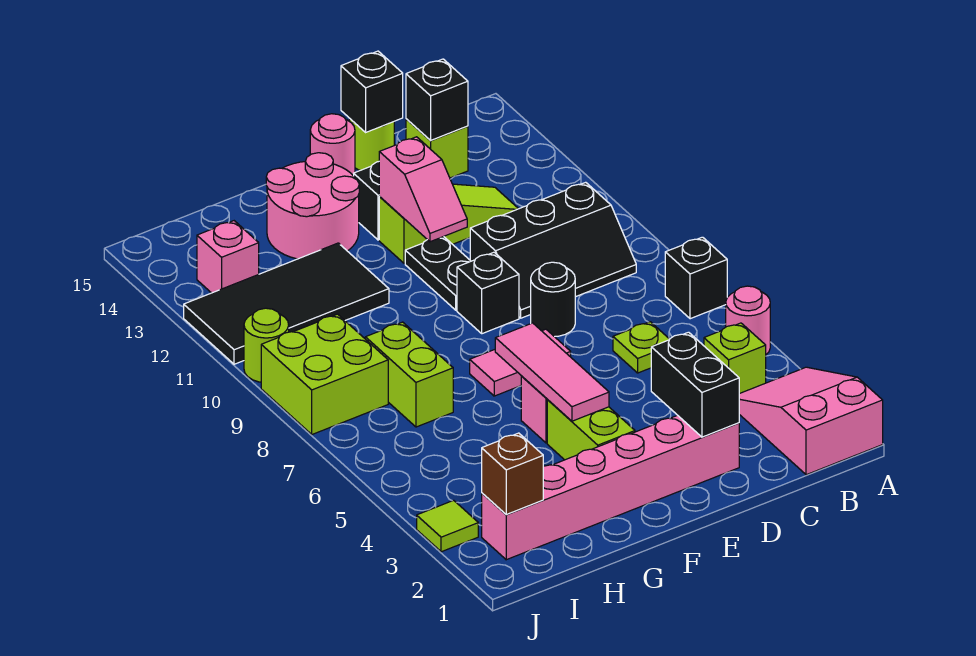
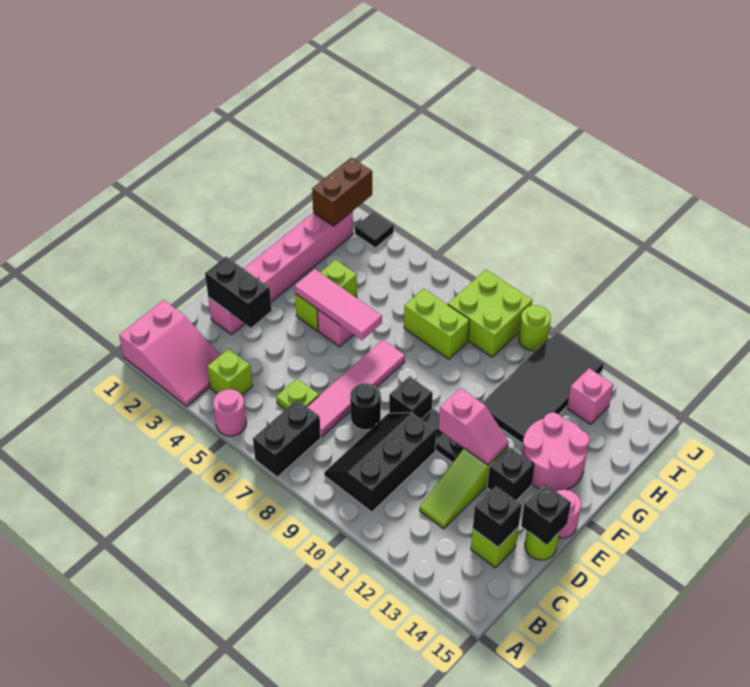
black 1x1 brick [665,237,727,319] -> black 1x2 brick [253,400,321,477]
pink 1x2 tile [470,329,571,396] -> pink 1x4 tile [307,340,405,437]
pink 1x2 slope [379,137,467,242] -> pink 1x2 slope turned to [439,388,509,465]
lime 1x2 brick [547,400,635,460] -> lime 1x2 brick turned to [295,260,357,331]
brown 1x1 brick [482,433,543,514] -> brown 1x2 brick [312,157,372,226]
lime 1x1 tile [417,500,478,552] -> black 1x1 tile [355,212,394,248]

